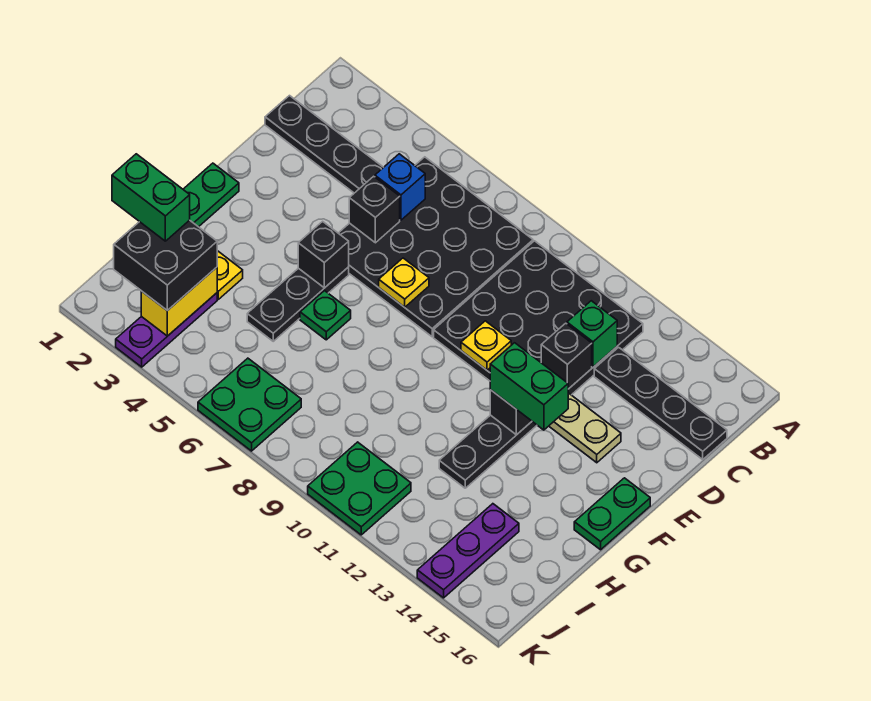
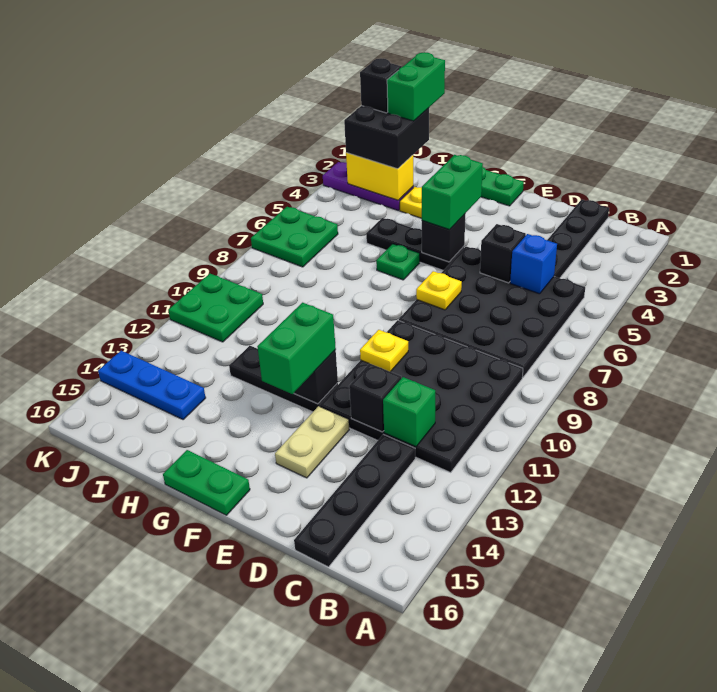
none -> green 1x2 brick [422,155,483,230]
purple 1x3 plate [417,504,519,598] -> blue 1x3 plate [98,351,206,419]
none -> black 1x1 brick [360,59,401,113]

